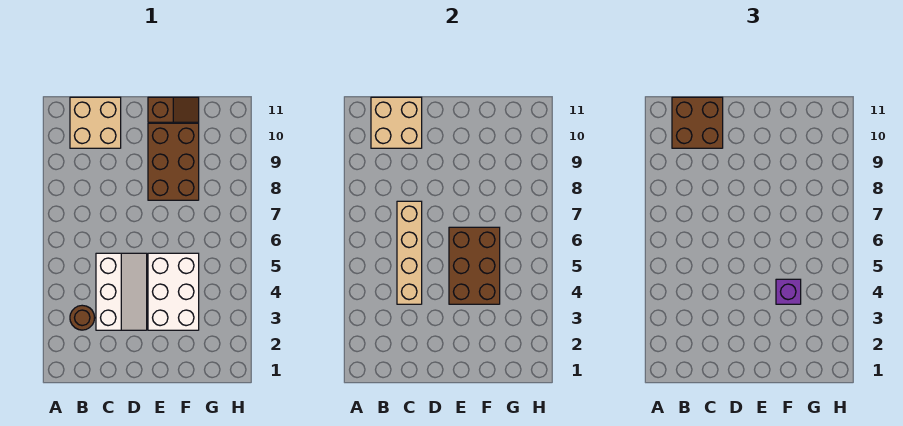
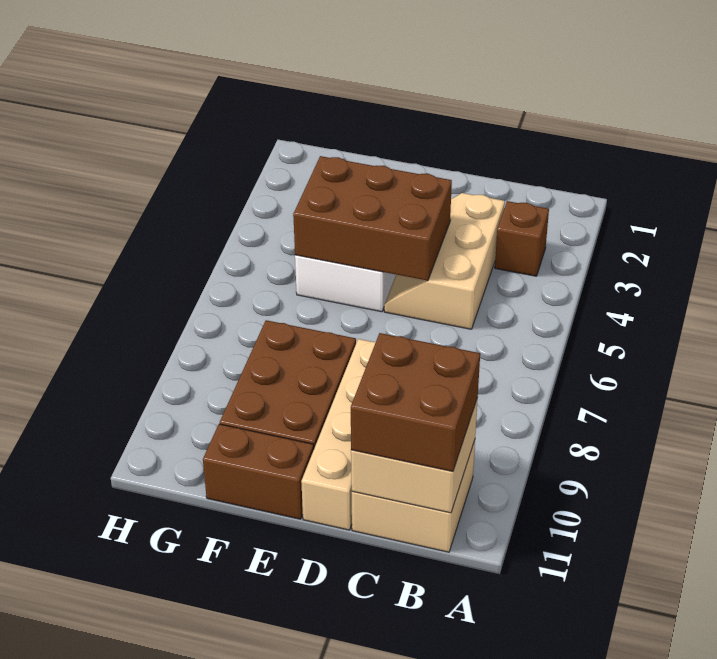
brown 1x1 round brick [70,305,95,330] -> brown 1x1 brick [495,201,549,276]
white 2x3 slope [96,253,147,330] -> tan 2x3 slope [384,193,505,329]
tan 1x4 brick [397,201,422,304] -> tan 1x4 brick moved to [301,339,376,530]
brown 2x3 brick [449,227,500,304] -> brown 2x3 brick turned to [293,156,452,281]
brown 1x2 slope [148,97,199,122] -> brown 1x2 brick [203,424,314,519]
purple 1x1 brick [776,279,801,304] -> none

